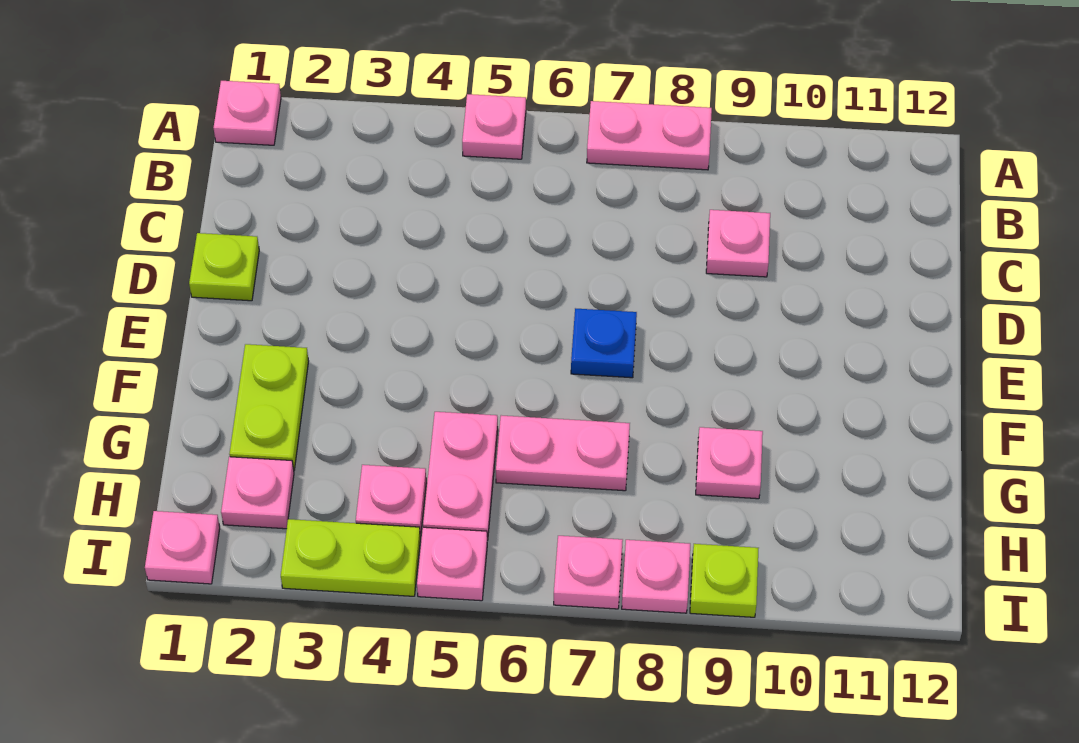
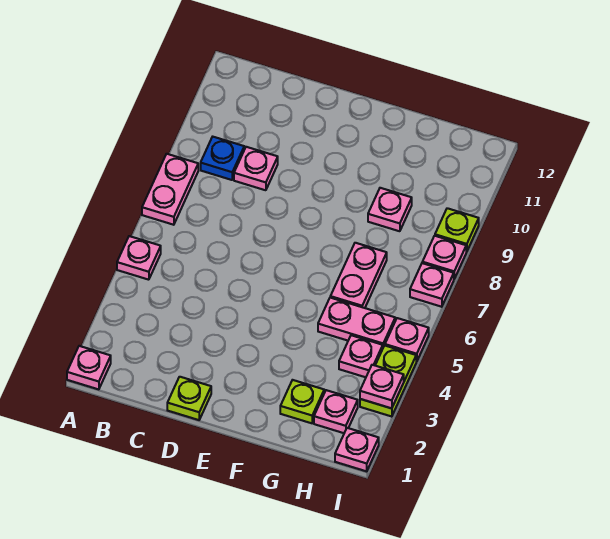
blue 1x1 plate [571,308,637,378] -> blue 1x1 plate moved to [201,137,244,180]
lime 1x2 plate [229,344,309,470] -> lime 1x1 plate [280,380,324,423]
none -> pink 1x1 plate [360,365,404,408]

